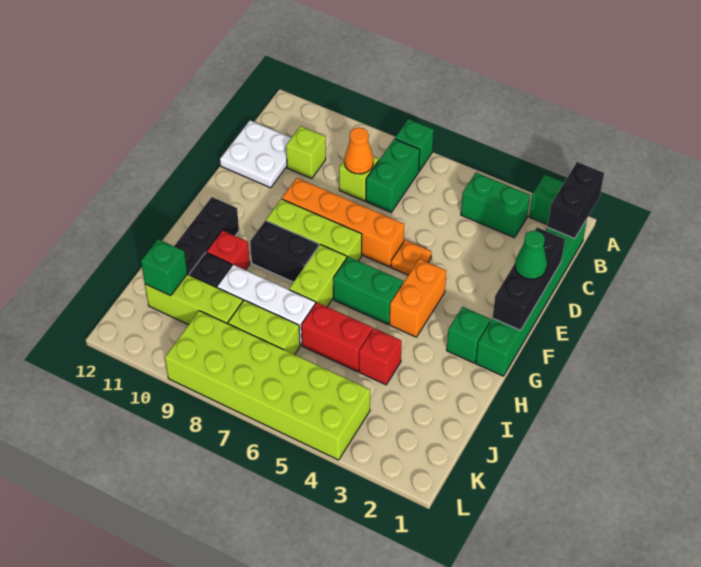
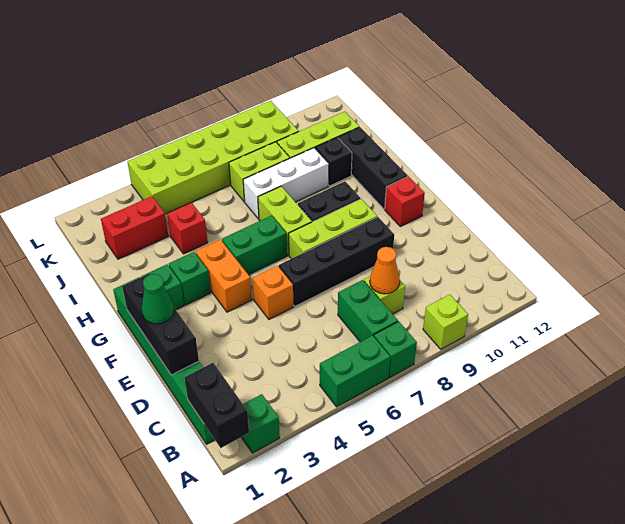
green 1x2 brick [461,173,530,238] -> green 1x2 brick moved to [320,336,390,407]
lime 1x1 brick [286,126,326,179] -> lime 1x1 brick moved to [423,295,468,349]
white 2x2 plate [220,121,291,188] -> none
orange 1x1 plate [391,240,431,275] -> orange 1x1 brick [252,266,293,319]
orange 1x4 brick [282,178,404,267] -> black 1x4 brick [279,217,394,306]
red 1x1 brick [206,230,250,270] -> red 1x1 brick moved to [385,176,425,227]
red 1x2 brick [301,303,373,372] -> red 1x2 brick moved to [101,196,168,259]
green 1x1 brick [141,239,187,296] -> green 1x1 brick moved to [169,252,211,305]

